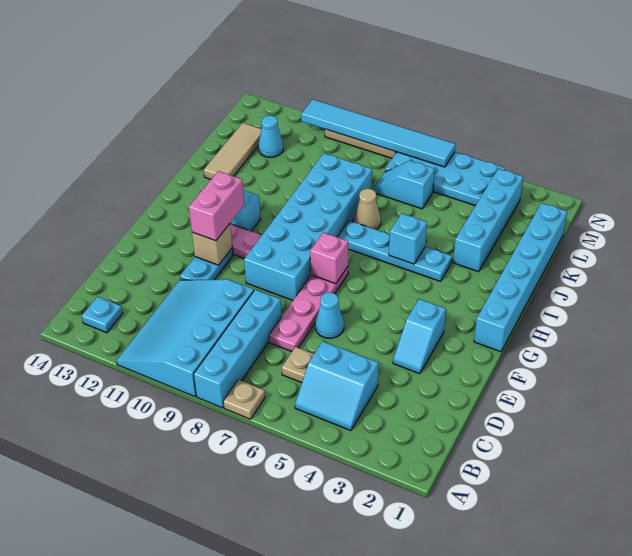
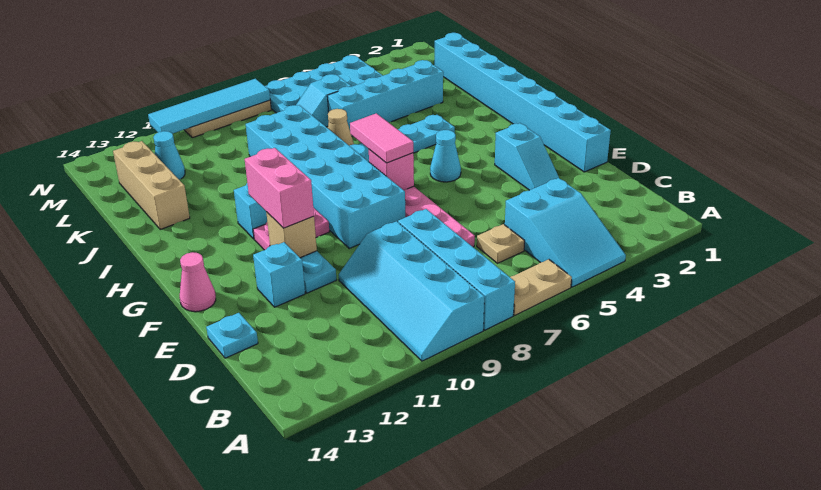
tan 1x1 plate [223,380,265,419] -> tan 1x2 plate [510,259,572,315]
cyan 3x4 slope [117,279,254,396] -> cyan 2x4 slope [339,221,484,361]
cyan 2x2 slope [295,342,379,431] -> cyan 2x3 slope [505,178,626,287]
cyan 1x1 plate [82,297,123,333] -> cyan 1x1 plate moved to [206,313,258,358]
cyan 1x1 cone [315,292,344,338] -> cyan 1x1 cone moved to [430,130,461,182]
none -> pink 1x1 cone [180,252,216,312]
cyan 1x6 brick [474,203,567,352] -> cyan 1x8 brick [435,33,611,172]
none -> pink 1x2 tile [350,113,413,163]
cyan 1x1 brick [389,214,427,264] -> cyan 1x1 brick moved to [253,242,305,307]
cyan 1x4 brick [453,169,523,272] -> cyan 1x4 brick turned to [327,60,443,136]
tan 1x3 tile [204,123,262,179] -> tan 1x3 brick [113,141,190,229]
cyan 1x6 tile [301,99,455,167] -> cyan 1x4 tile [148,79,270,134]

